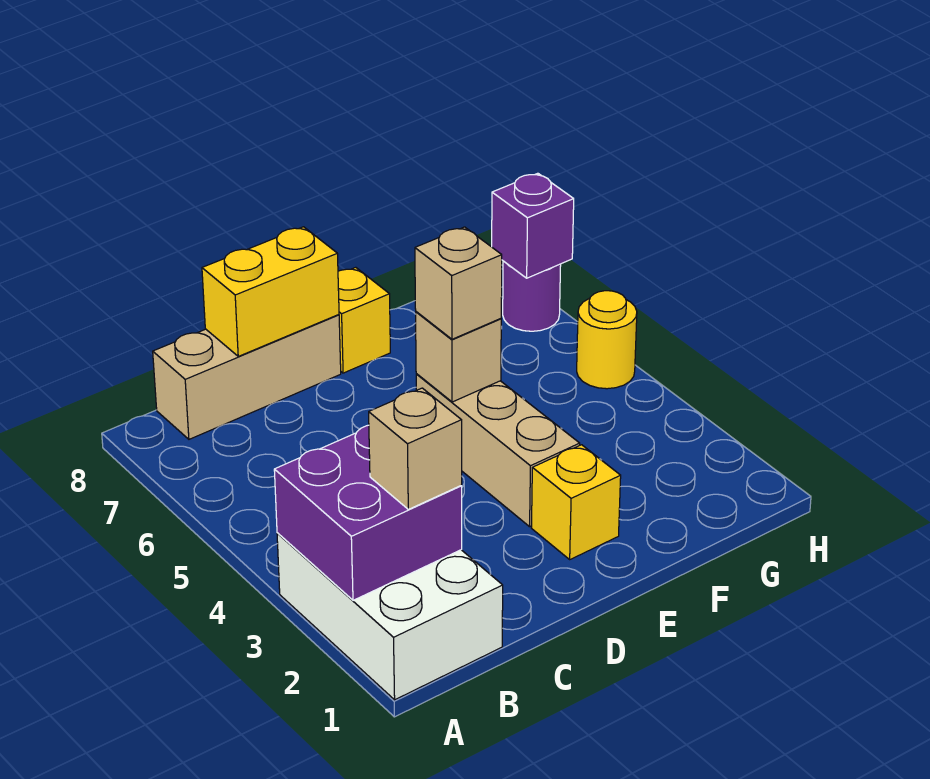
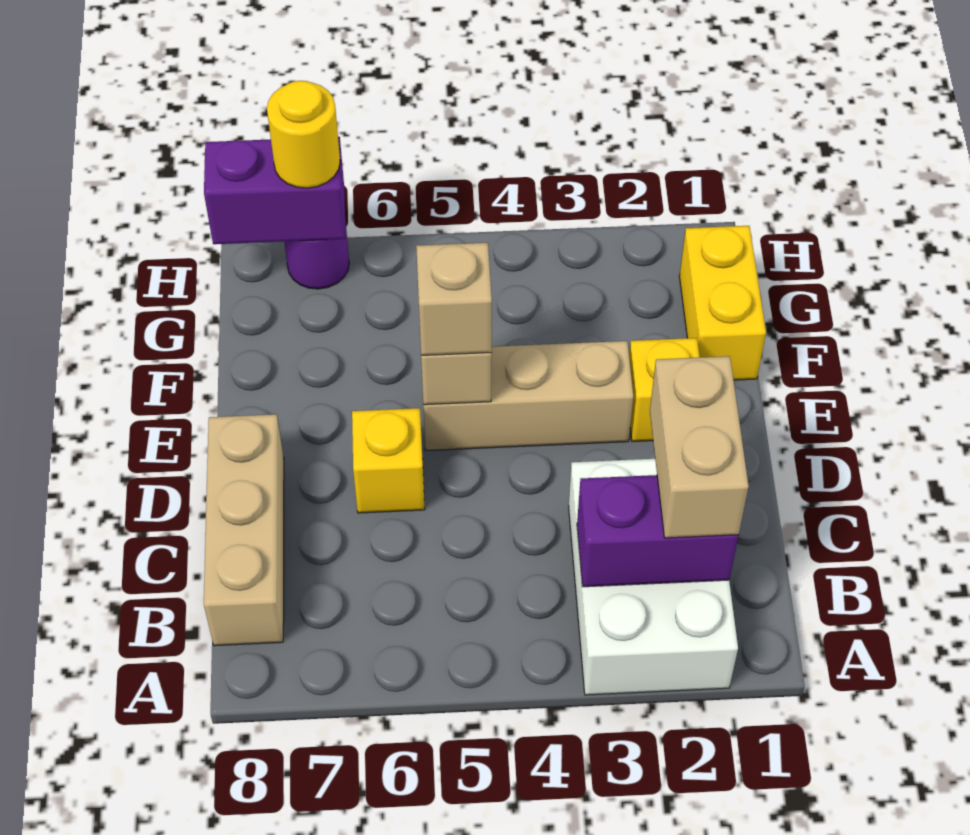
white 2x3 brick [277,533,503,700] -> white 2x3 brick turned to [569,459,738,695]
purple 2x2 brick [274,425,462,600] -> purple 1x2 brick [577,475,738,587]
tan 1x1 brick [369,388,462,509] -> tan 1x2 brick [650,356,749,538]
yellow 1x2 brick [202,227,339,356] -> yellow 1x2 brick moved to [679,226,766,380]
yellow 1x1 brick [338,267,390,373] -> yellow 1x1 brick moved to [352,408,425,513]
yellow 1x1 round brick [577,291,637,389] -> yellow 1x1 round brick moved to [267,81,340,188]
purple 1x1 brick [492,173,574,278] -> purple 1x2 brick [204,137,345,244]

